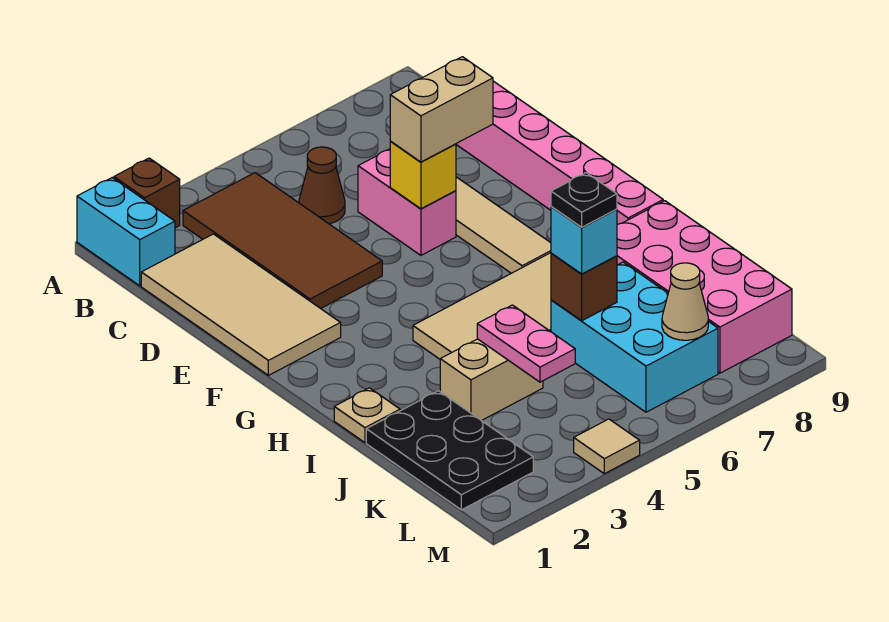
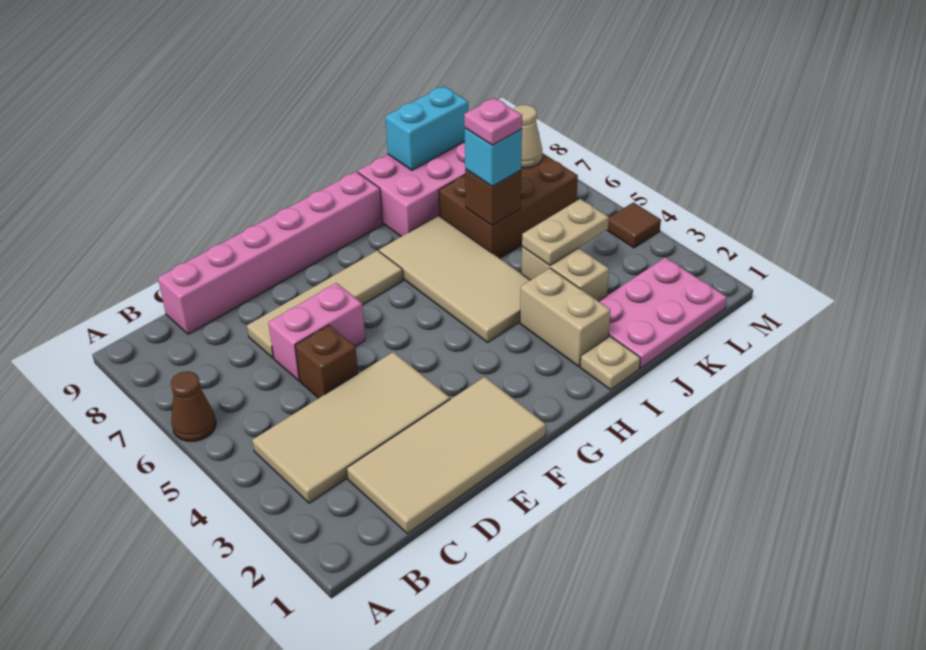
cyan 1x2 brick [77,178,175,286] -> cyan 1x2 brick moved to [386,86,468,170]
brown 1x1 brick [114,158,180,228] -> brown 1x1 brick moved to [295,325,358,398]
brown 2x4 tile [183,173,382,308] -> tan 2x4 tile [252,352,450,503]
brown 1x1 cone [299,147,345,224] -> brown 1x1 cone moved to [171,371,216,441]
yellow 1x1 brick [390,142,456,209] -> none
tan 1x2 brick [390,57,493,162] -> tan 1x2 brick moved to [520,268,611,366]
black 2x3 plate [366,391,533,510] -> pink 2x3 plate [599,257,727,368]
pink 1x2 plate [477,305,575,382] -> tan 1x2 plate [522,199,609,265]
cyan 2x3 brick [551,262,718,412] -> brown 2x3 brick [439,153,578,258]
black 1x1 plate [551,173,617,227] -> pink 1x1 plate [464,98,522,145]
tan 1x1 tile [574,419,640,474] -> brown 1x1 tile [607,202,661,248]

